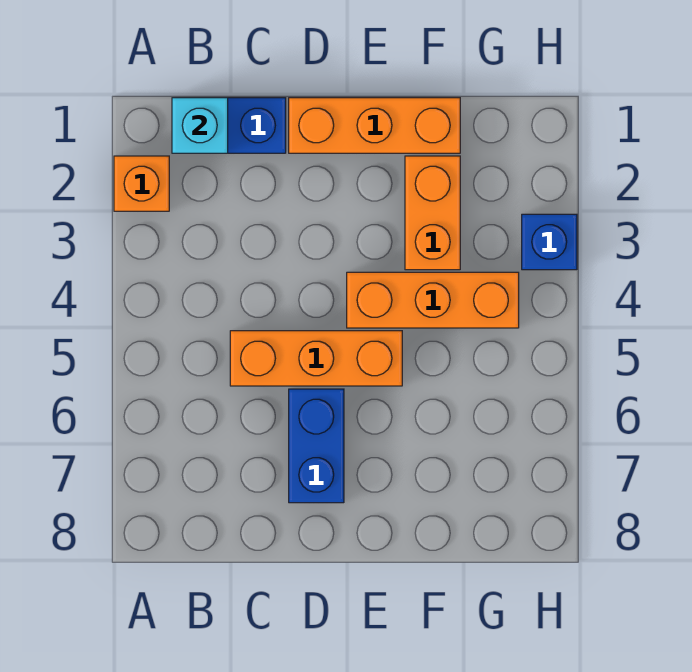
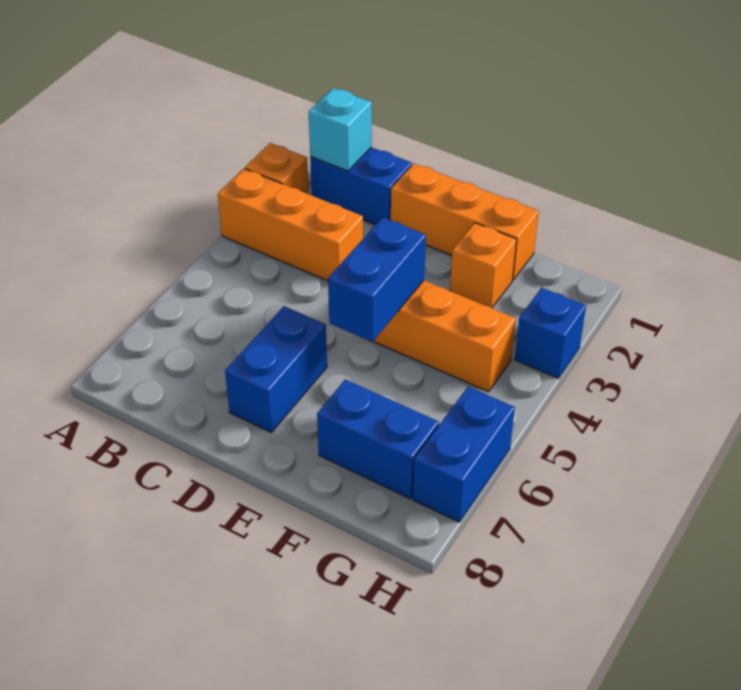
orange 1x3 brick [230,331,402,386] -> orange 1x3 brick moved to [218,169,363,281]
none -> blue 1x2 brick [328,217,426,342]
orange 1x2 brick [405,156,460,270] -> orange 1x1 brick [450,223,517,308]
none -> blue 1x2 brick [317,379,439,499]
none -> blue 1x2 brick [413,387,515,522]

